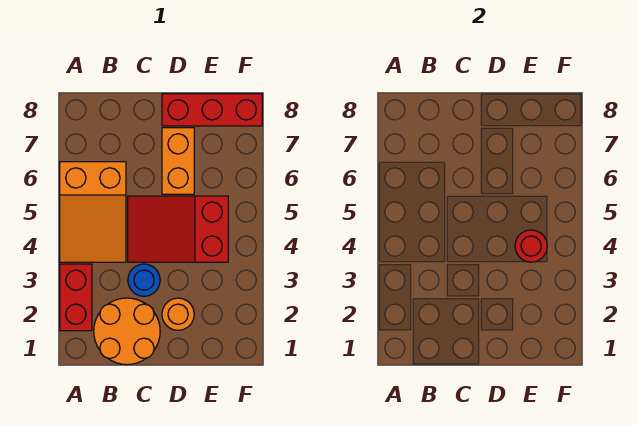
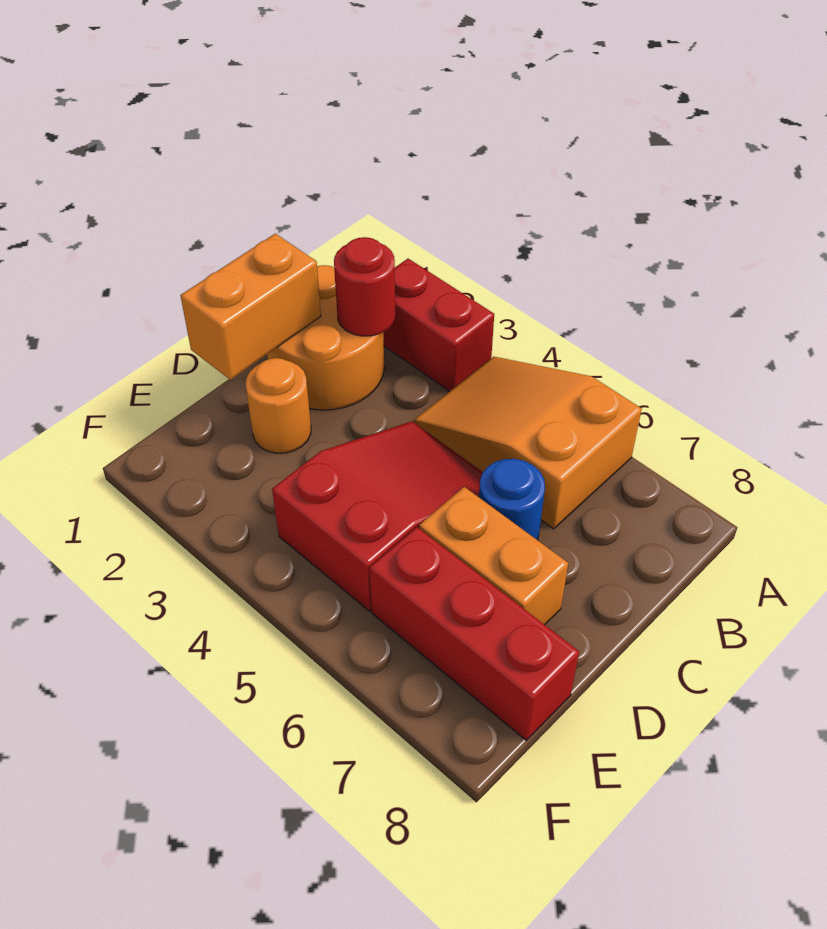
none -> orange 1x2 brick [180,234,321,380]
blue 1x1 round brick [128,264,160,296] -> blue 1x1 round brick moved to [479,459,545,540]
red 1x3 brick [162,94,262,126] -> red 1x3 brick turned to [370,527,579,740]
red 1x1 round brick [515,230,547,262] -> red 1x1 round brick moved to [334,237,395,336]

